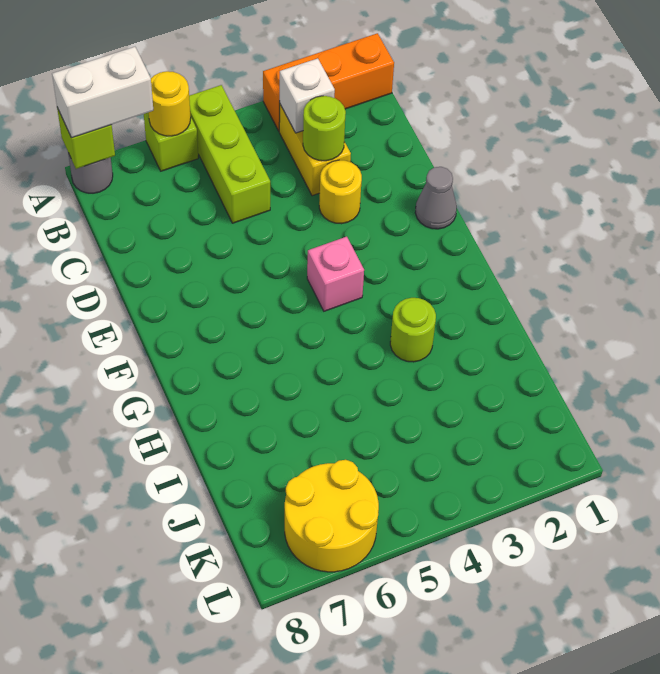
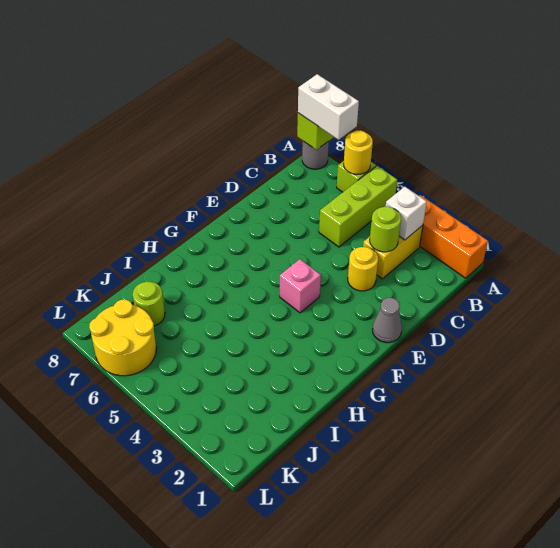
lime 1x1 round brick [390,298,436,362] -> lime 1x1 round brick moved to [133,282,165,326]

